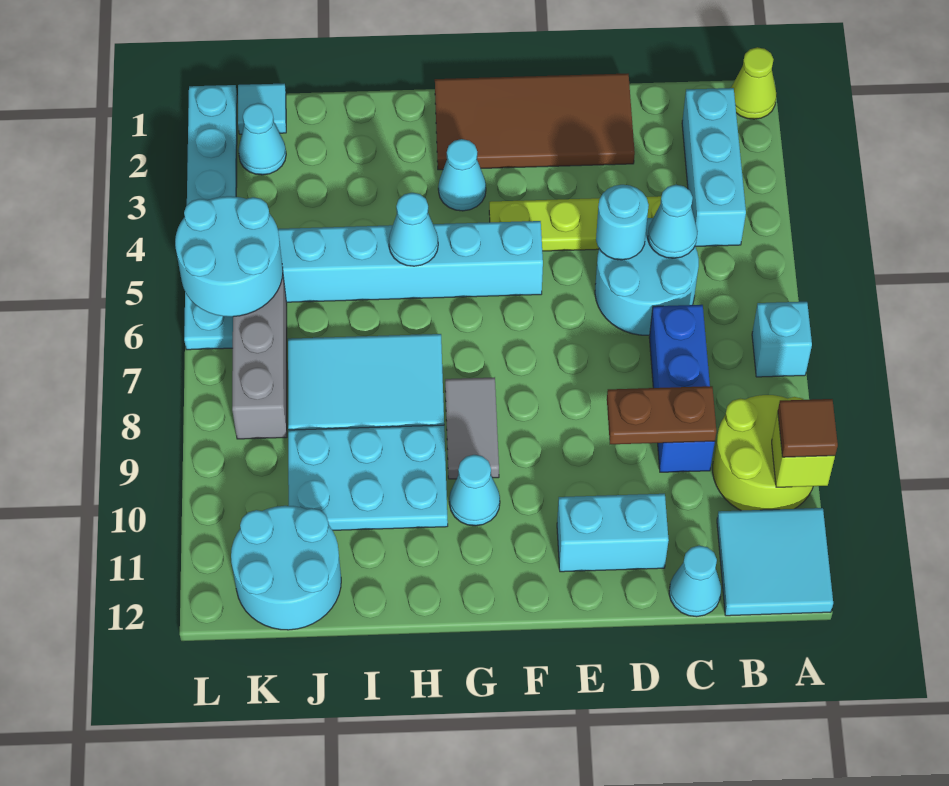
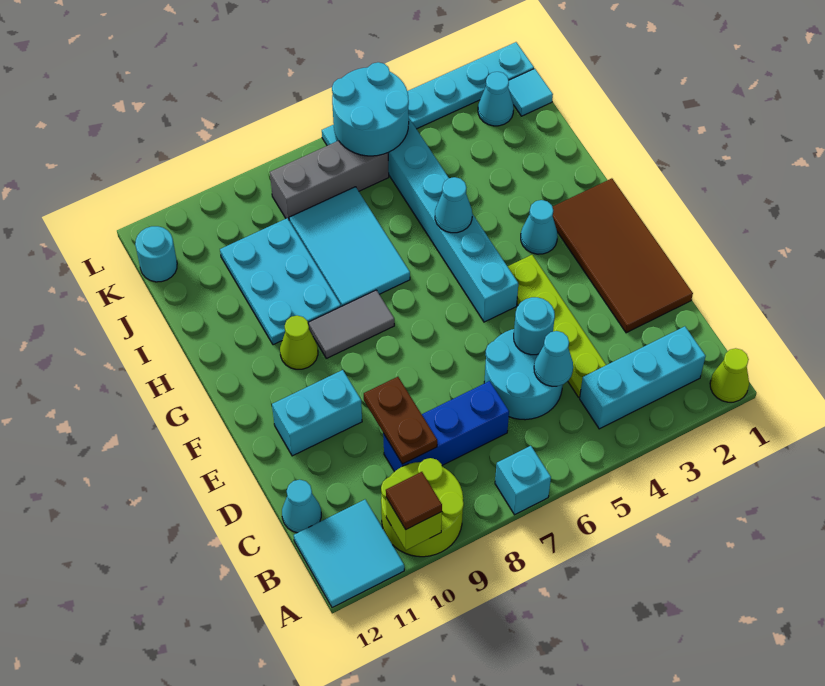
cyan 1x2 brick [557,494,669,572] -> cyan 1x2 brick turned to [272,370,362,456]
cyan 1x1 cone [449,455,500,526] -> lime 1x1 cone [280,315,318,369]
cyan 2x2 round brick [231,506,341,630] -> cyan 1x1 round brick [135,226,177,282]

